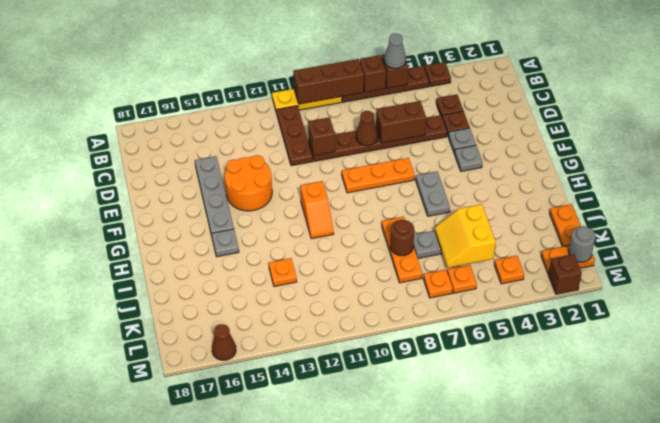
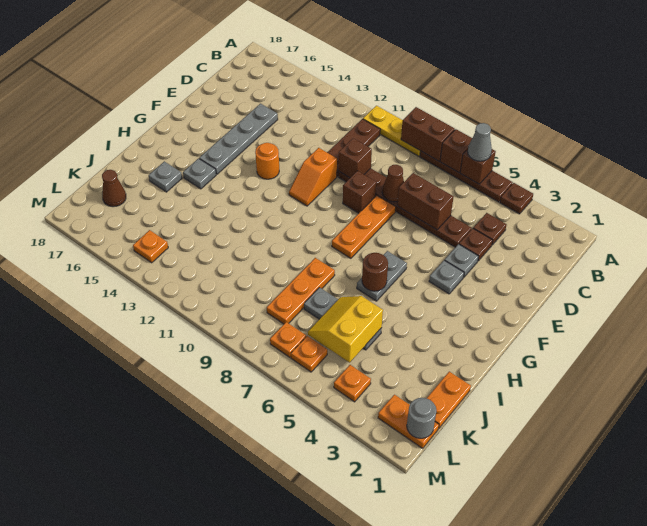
brown 1x3 brick [293,59,364,104] -> brown 1x2 brick [401,107,455,161]
orange 2x2 round brick [225,155,272,211] -> orange 1x1 round brick [255,143,279,179]
orange 1x3 plate [342,158,415,193] -> orange 1x3 plate turned to [332,195,396,258]
orange 1x2 slope [300,181,334,239] -> orange 1x2 slope moved to [289,148,337,206]
none -> grey 1x1 plate [149,161,182,192]
brown 1x1 round brick [390,220,414,256] -> brown 1x1 round brick moved to [362,253,388,291]
orange 1x1 plate [269,258,297,286] -> orange 1x1 plate moved to [133,230,168,263]
brown 1x1 brick [548,254,582,294] -> brown 1x1 brick moved to [343,171,376,213]
brown 1x1 cone [212,325,236,360] -> brown 1x1 cone moved to [102,170,126,207]

